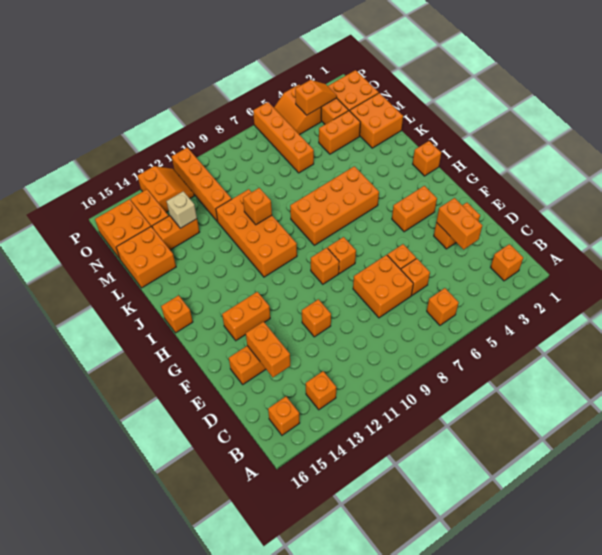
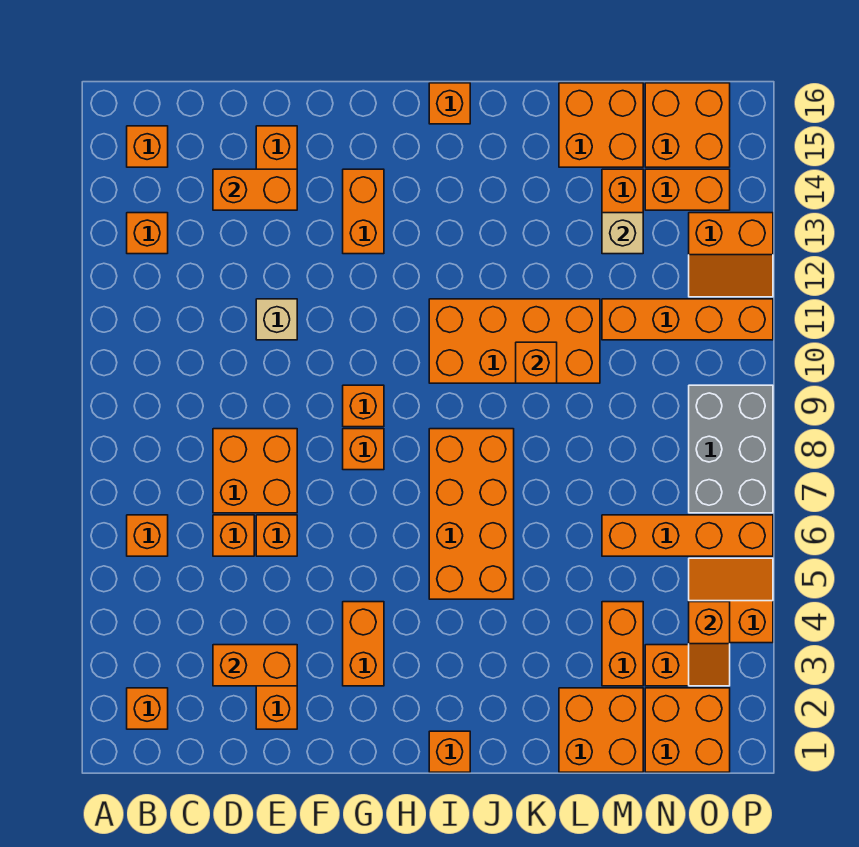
orange 1x1 brick [302,299,331,337] -> tan 1x1 brick [256,299,297,340]
none -> grey 2x3 brick [689,385,773,513]

